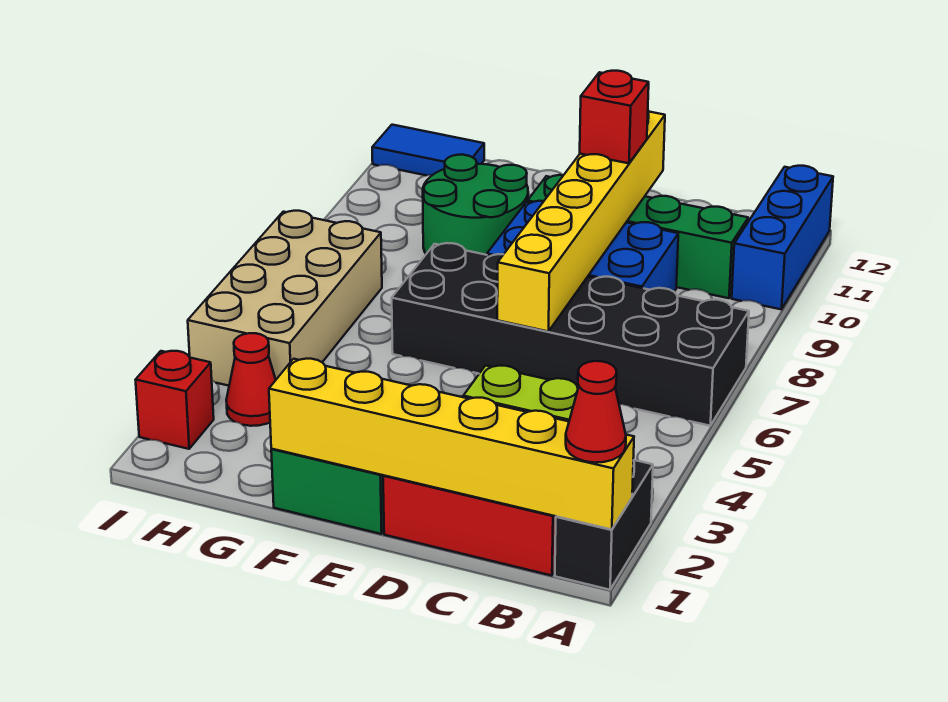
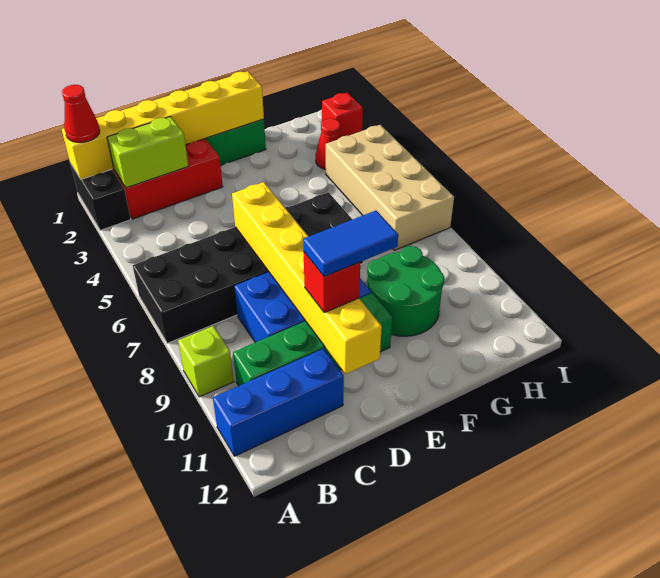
none -> lime 1x1 brick [178,326,234,397]
blue 1x3 brick [732,166,833,309] -> blue 1x3 brick turned to [213,349,344,456]
blue 1x2 tile [372,125,484,175] -> blue 1x2 tile moved to [303,211,398,276]

